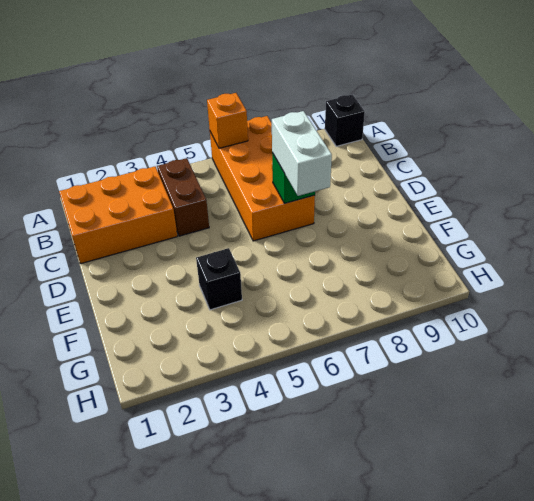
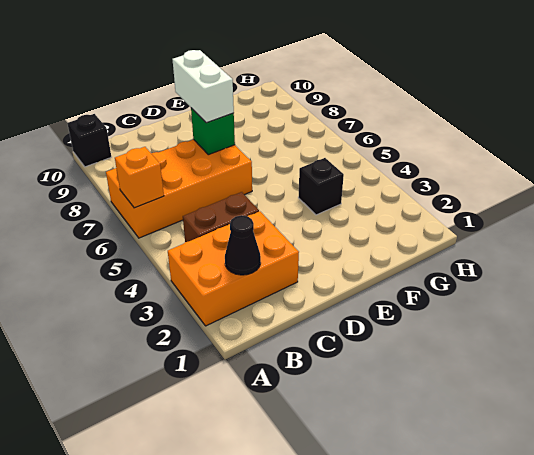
orange 2x3 brick [59,167,177,264] -> orange 2x3 brick turned to [168,211,299,326]
none -> black 1x1 cone [225,215,261,275]
white 1x2 brick [272,111,332,196] -> white 1x2 brick turned to [172,50,234,123]

